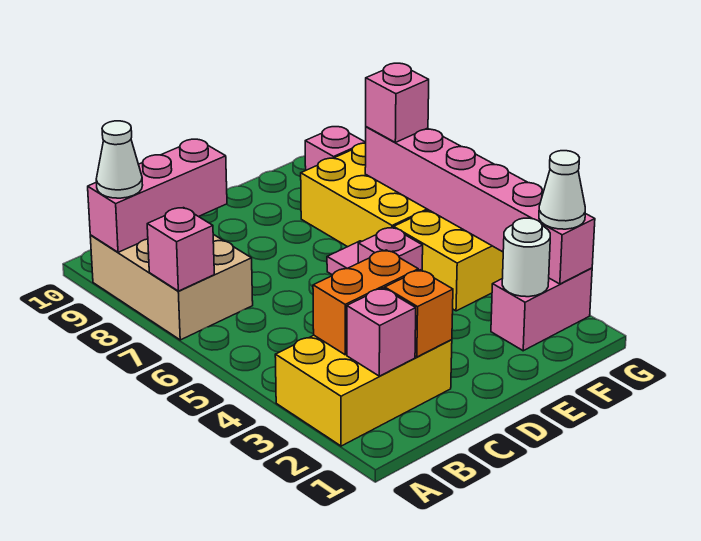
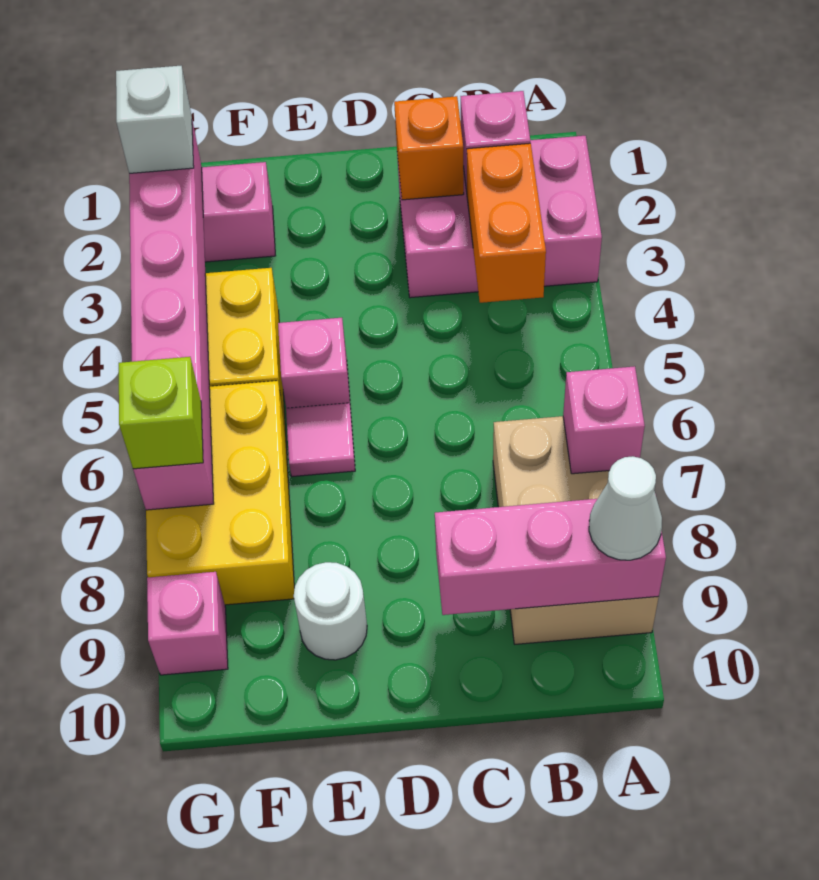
yellow 2x3 brick [275,335,452,446] -> pink 2x3 brick [397,136,602,298]
orange 1x2 brick [313,250,418,355] -> orange 1x2 brick turned to [467,143,546,303]
white 1x1 round brick [502,218,550,297] -> white 1x1 round brick moved to [294,562,367,660]
white 1x1 cone [539,151,585,229] -> white 1x1 brick [116,66,194,173]
pink 1x1 brick [366,63,429,142] -> lime 1x1 brick [119,357,203,469]

